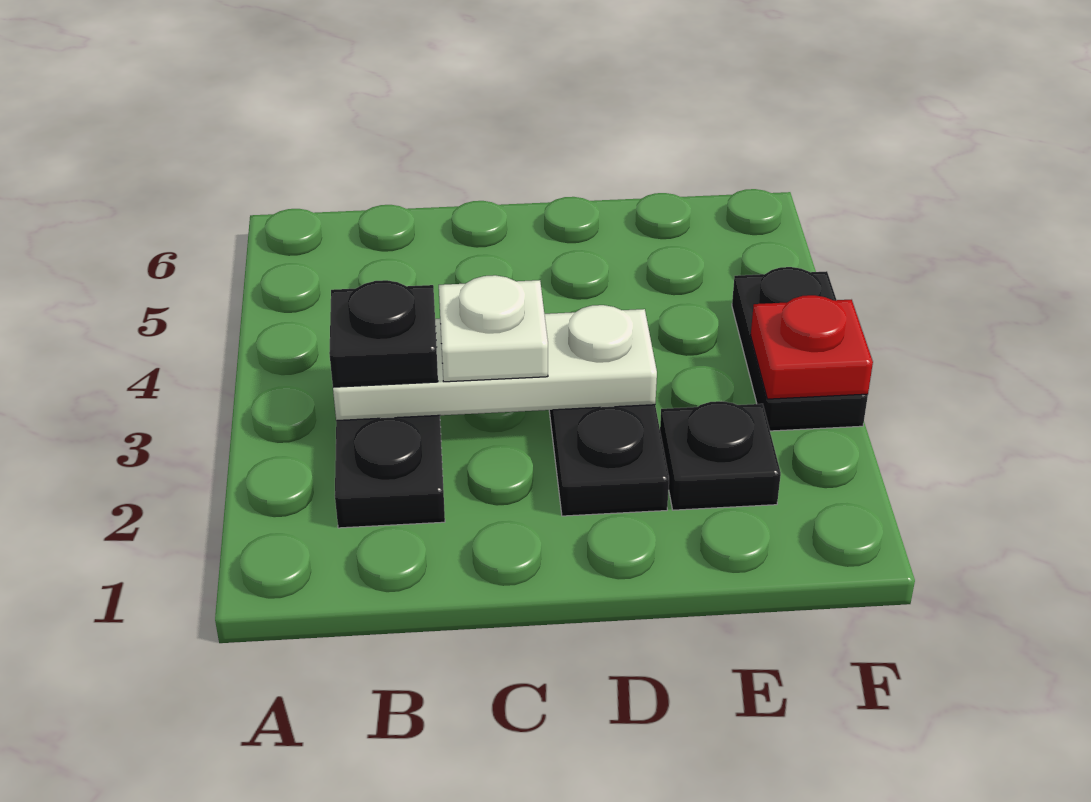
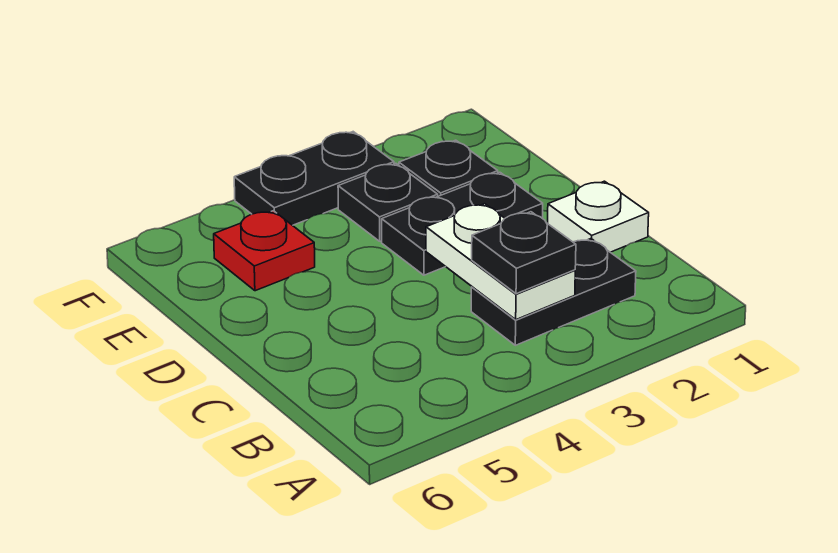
white 1x3 plate [333,305,657,421] -> white 1x2 plate [426,204,575,320]
white 1x1 plate [439,275,548,382] -> white 1x1 plate moved to [548,181,649,252]
none -> black 1x1 plate [338,163,438,241]
red 1x1 plate [751,295,873,399] -> red 1x1 plate moved to [214,211,315,291]

